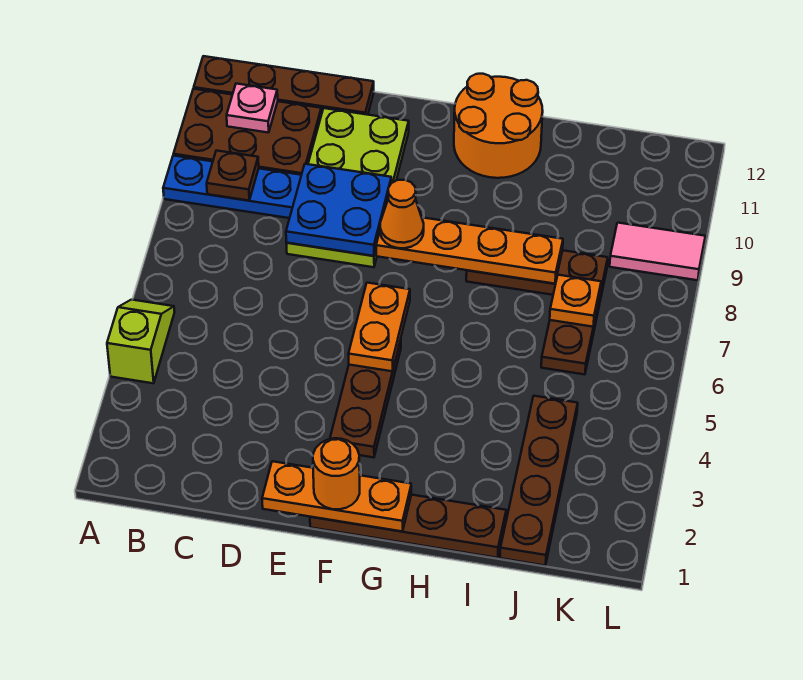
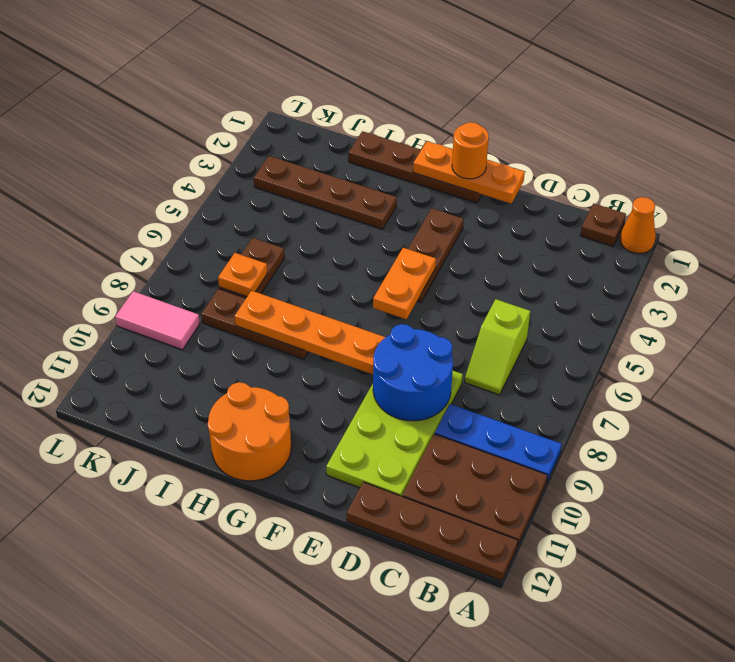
lime 1x2 slope [107,300,175,383] -> lime 1x2 slope moved to [465,299,530,395]
brown 1x1 plate [207,151,259,201] -> brown 1x1 plate moved to [580,204,626,246]
pink 1x1 plate [227,84,278,133] -> none
blue 2x2 plate [286,164,391,256] -> blue 2x2 round brick [373,324,453,421]
orange 1x1 cone [380,180,424,248] -> orange 1x1 cone moved to [620,197,656,253]
brown 1x4 plate [500,396,578,565] -> brown 1x4 plate turned to [254,156,397,229]

